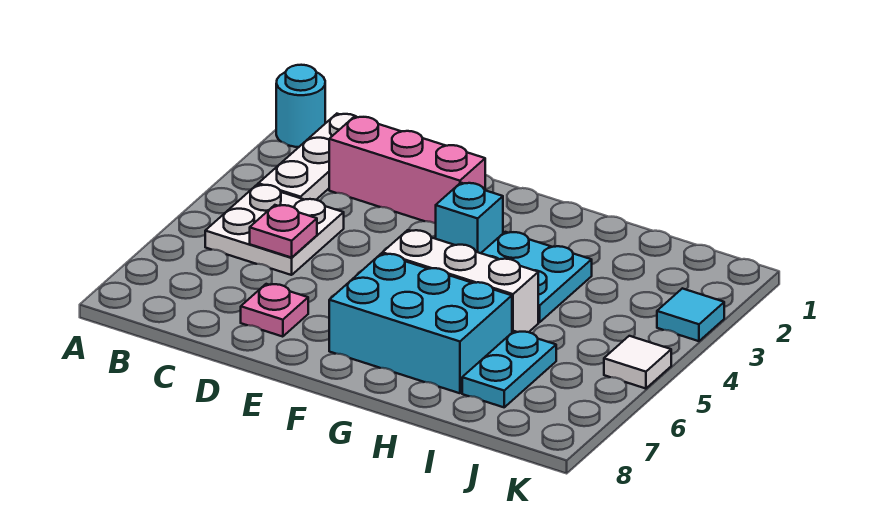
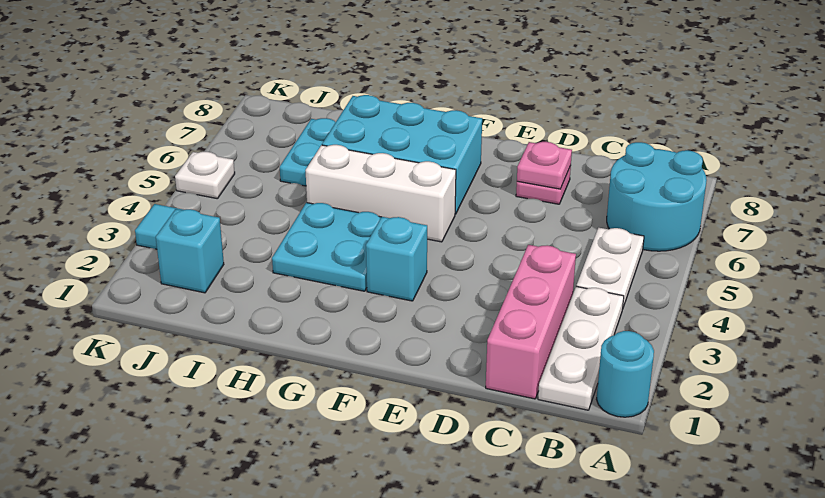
none -> cyan 2x2 round brick [607,142,707,251]
white 2x2 plate [205,185,344,275] -> white 1x2 plate [576,228,644,307]
pink 1x3 brick [329,116,485,224] -> pink 1x3 brick turned to [486,245,576,399]
pink 1x1 plate [250,205,317,258] -> pink 1x1 plate moved to [517,142,572,189]
none -> cyan 1x1 brick [156,209,224,293]
white 1x1 tile [604,336,671,389] -> white 1x1 plate [175,152,235,199]

